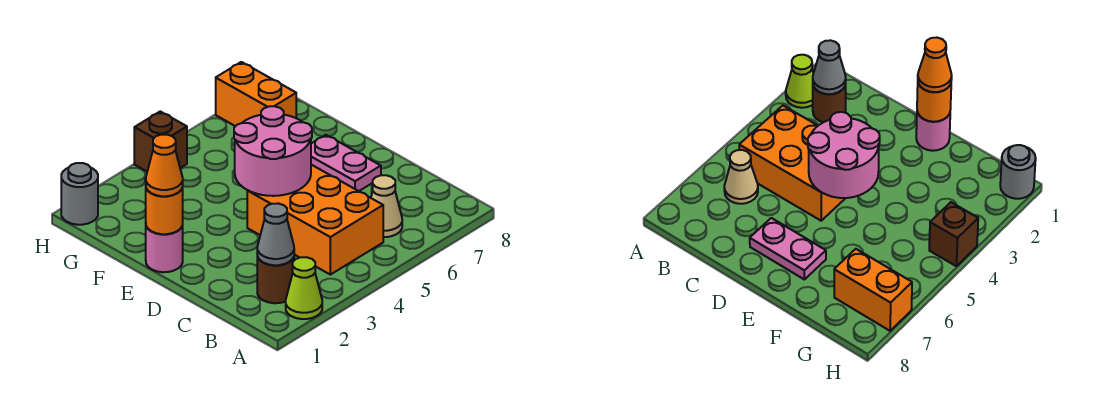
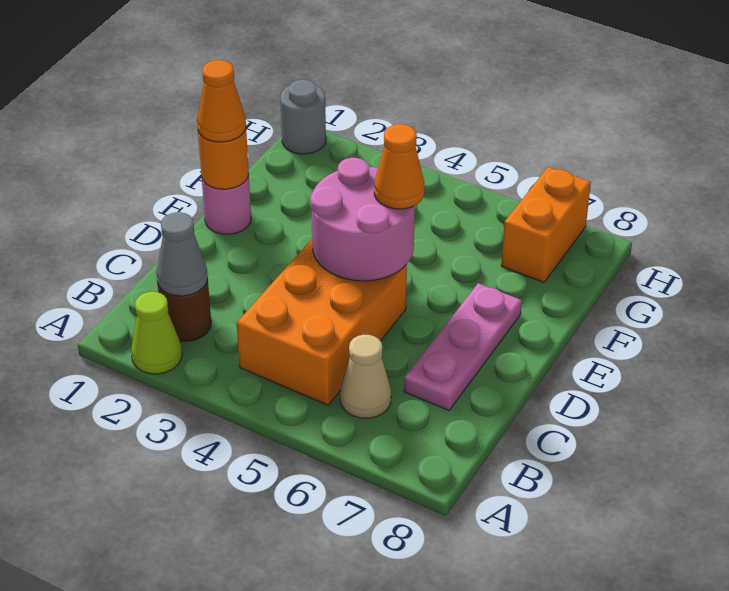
pink 1x2 plate [311,135,381,191] -> pink 1x3 plate [404,283,522,410]
none -> orange 1x1 cone [374,124,424,209]
brown 1x1 brick [134,111,187,171] -> none

